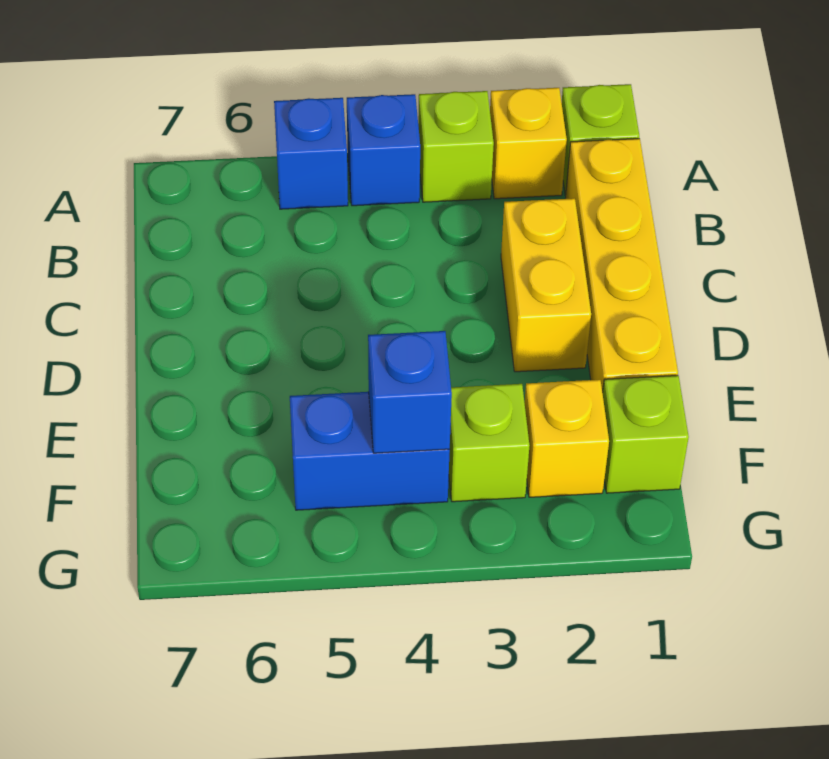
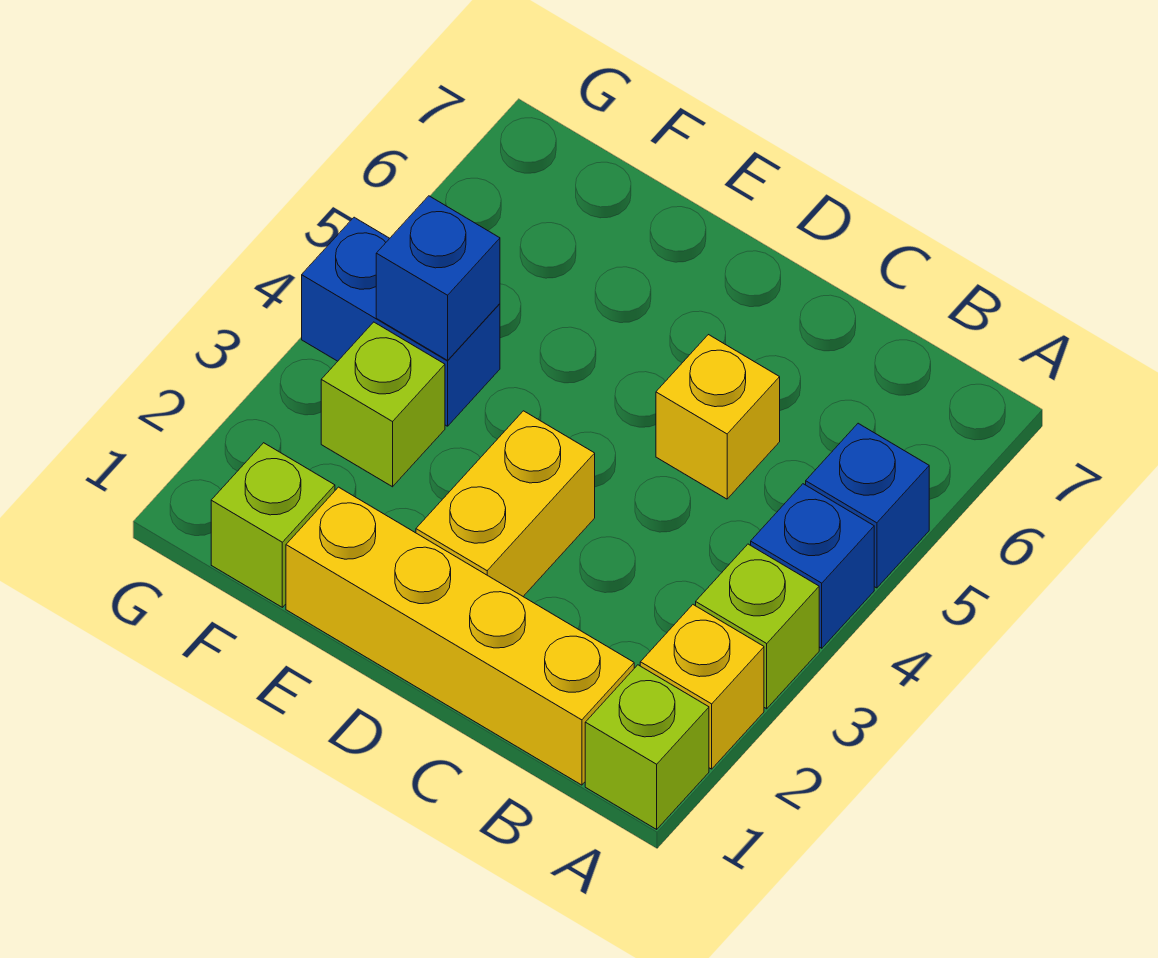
yellow 1x2 brick [501,198,591,372] -> yellow 1x2 brick turned to [416,411,595,596]
yellow 1x1 brick [524,380,609,497] -> yellow 1x1 brick moved to [656,335,780,499]
blue 1x2 brick [290,392,450,510] -> blue 1x2 brick turned to [302,217,500,426]

